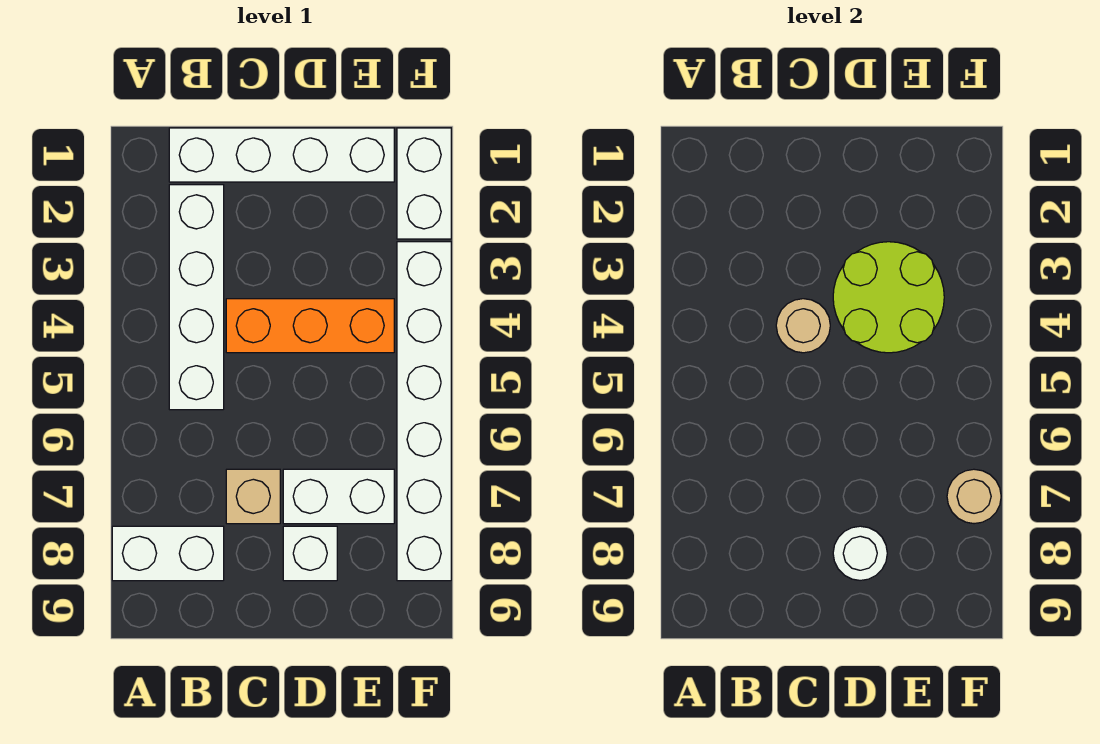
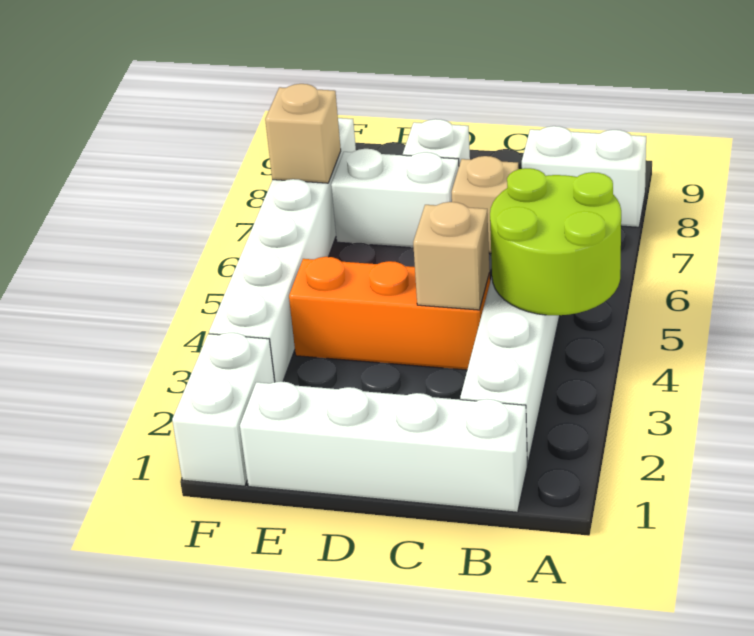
tan 1x1 round brick [776,299,830,353] -> tan 1x1 brick [413,202,490,310]
lime 2x2 round brick [833,242,944,353] -> lime 2x2 round brick moved to [490,168,621,315]
white 1x1 round brick [833,526,887,580] -> none
tan 1x1 round brick [947,469,1001,524] -> tan 1x1 brick [265,84,341,183]

